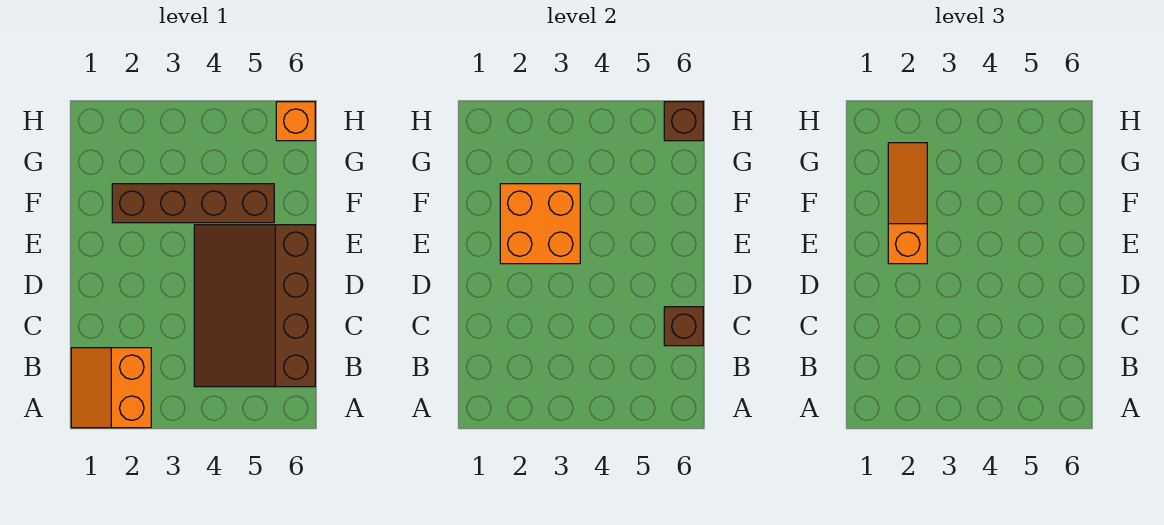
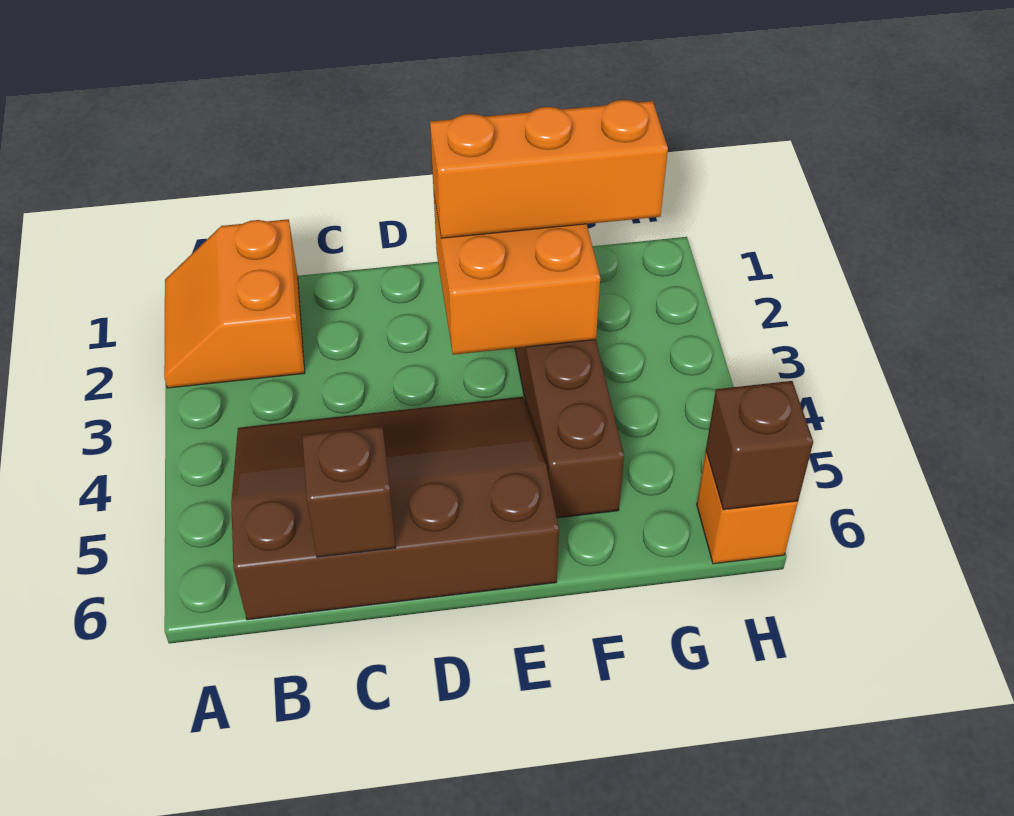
orange 2x2 slope [71,348,151,428] -> orange 2x2 slope turned to [164,219,305,388]
orange 1x3 slope [888,143,927,264] -> orange 1x3 brick [430,100,668,238]

